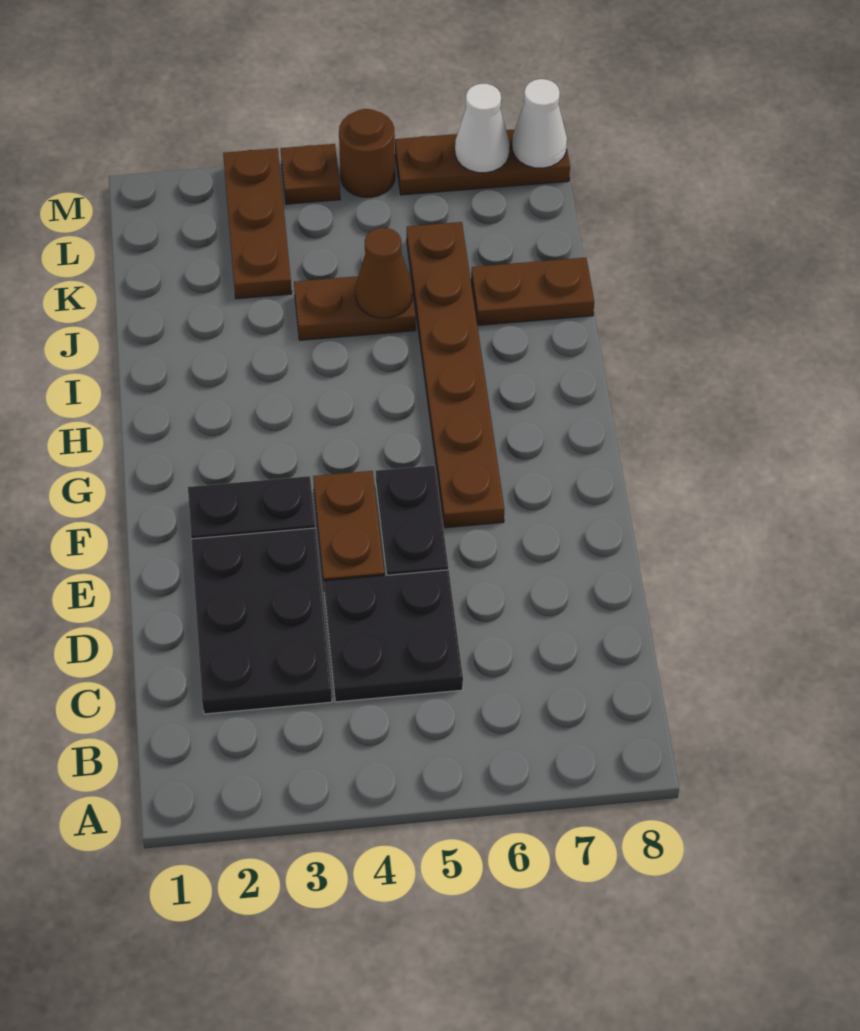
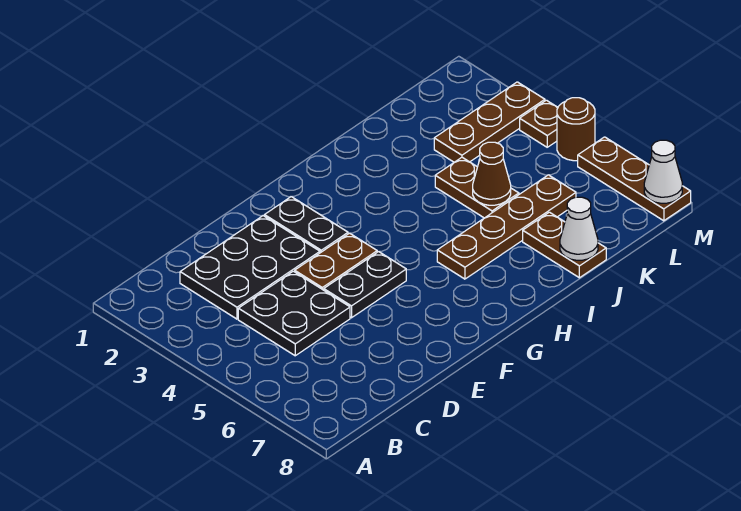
brown 1x6 plate [407,222,504,528] -> brown 1x4 plate [437,175,576,279]
white 1x1 cone [455,84,510,173] -> white 1x1 cone moved to [560,197,598,260]

